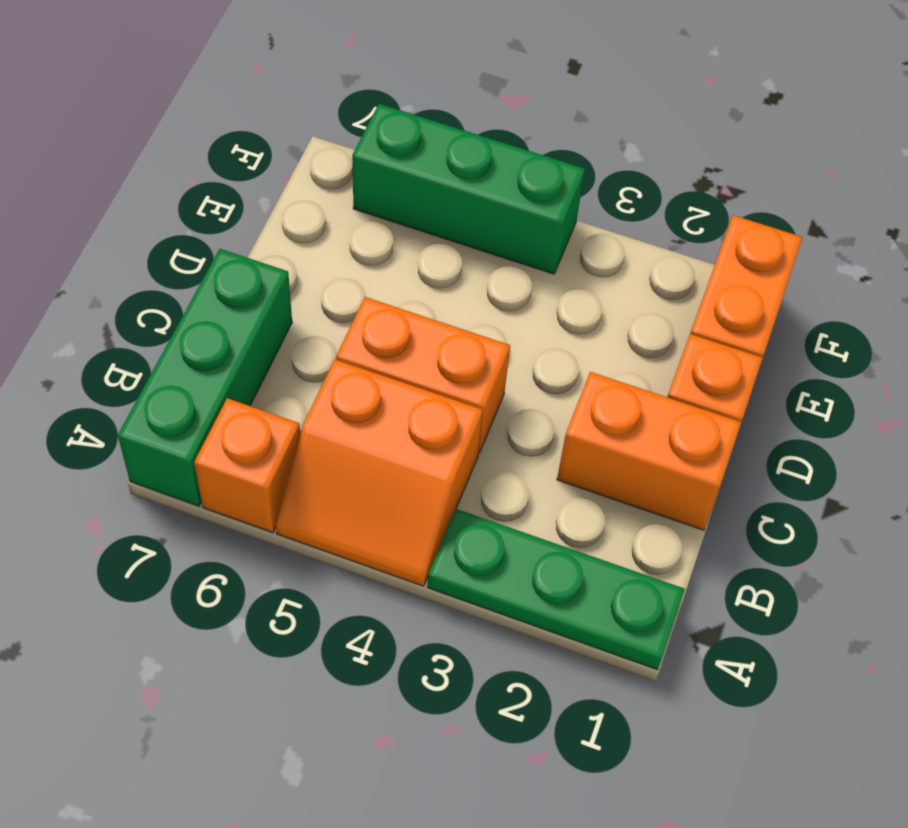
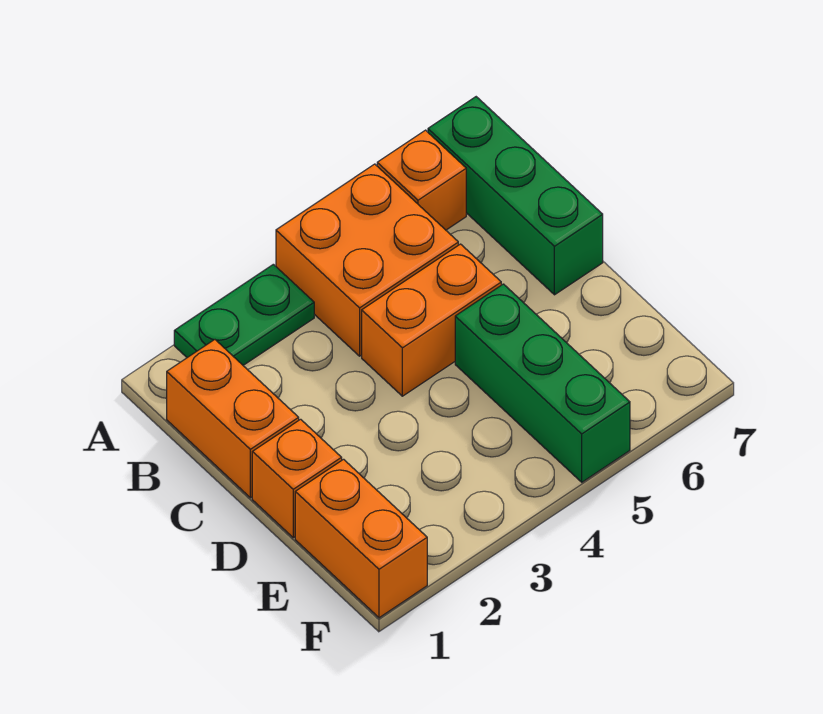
green 1x3 plate [427,509,685,670] -> green 1x2 plate [174,264,314,365]
orange 2x2 slope [276,359,483,586] -> orange 2x2 brick [276,164,458,356]
orange 1x2 brick [557,372,741,530] -> orange 1x2 brick turned to [167,340,299,498]
green 1x3 brick [352,104,585,274] -> green 1x3 brick turned to [455,284,630,482]

